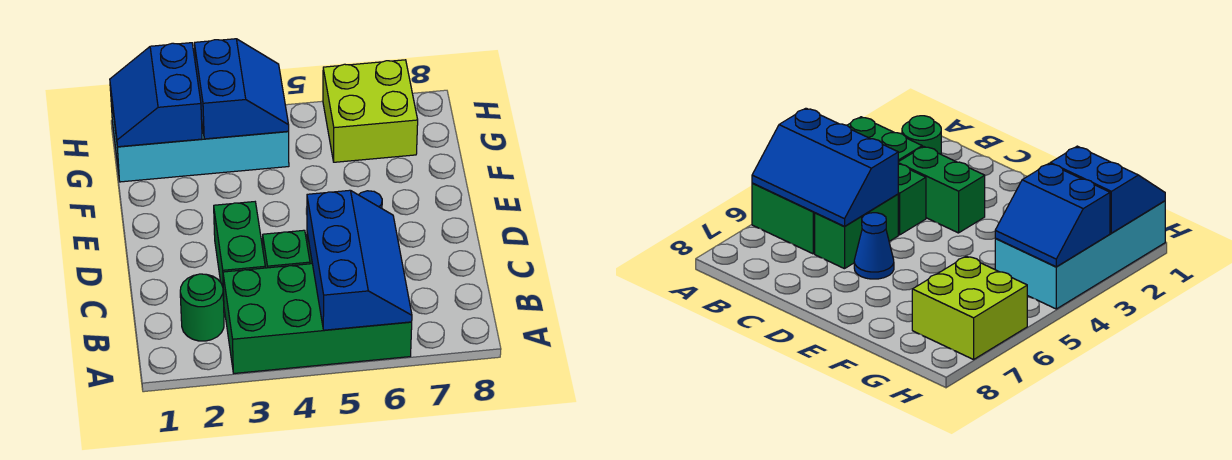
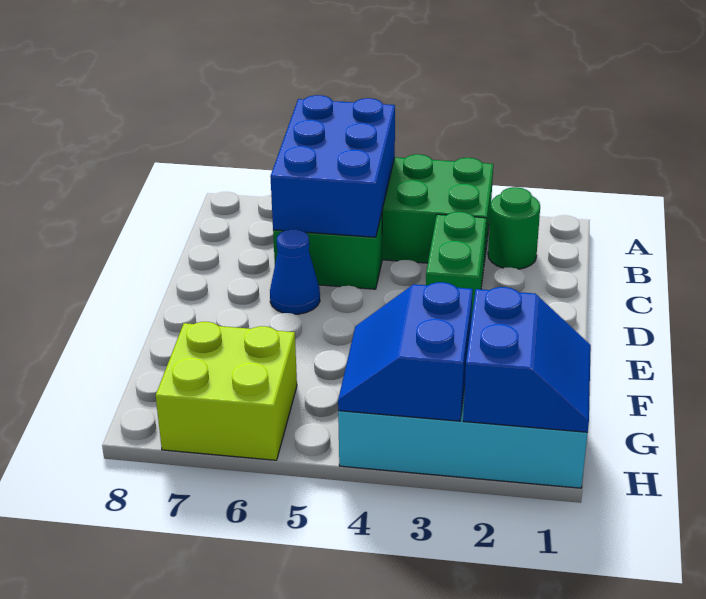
blue 2x3 slope [307,190,412,330] -> blue 2x3 brick [270,95,395,237]
green 1x1 brick [263,230,310,268] -> none

